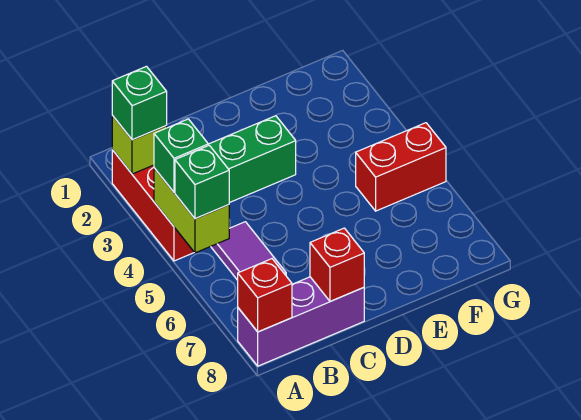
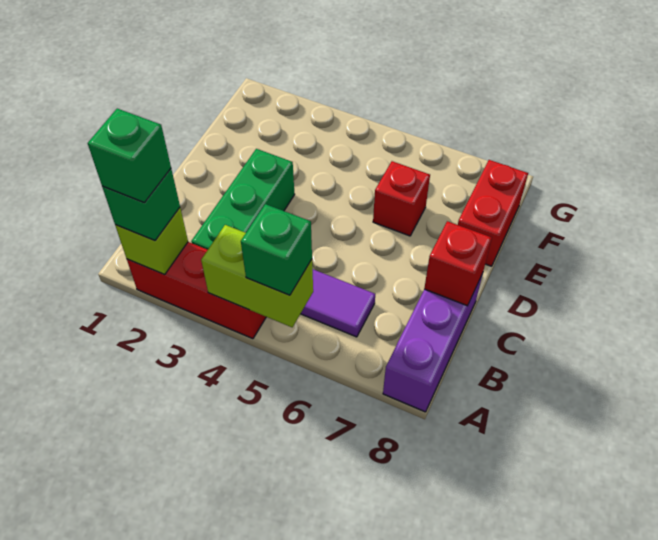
green 1x1 brick [154,119,208,192] -> green 1x1 brick moved to [88,109,171,202]
red 1x1 brick [238,259,292,332] -> red 1x1 brick moved to [373,161,430,236]
red 1x2 brick [356,123,446,211] -> red 1x2 brick moved to [458,160,528,266]

